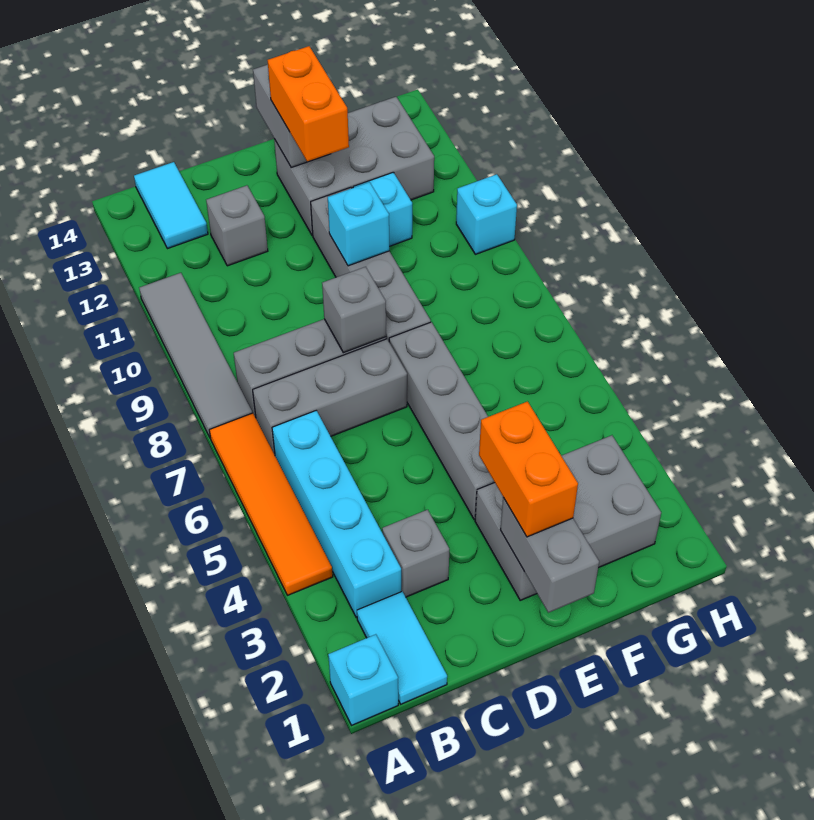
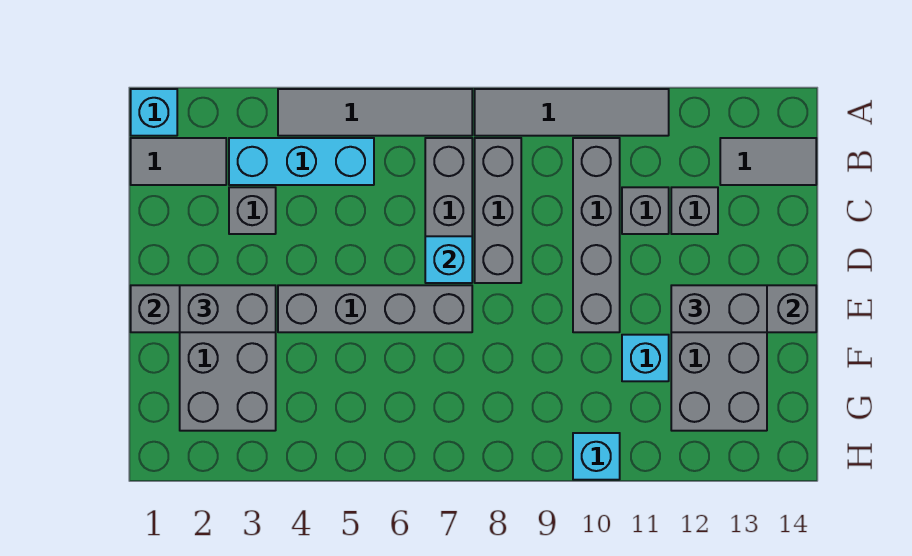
orange 1x4 tile [209,413,333,595] -> grey 1x4 tile [278,89,472,136]
cyan 1x2 tile [357,592,447,704] -> grey 1x2 tile [131,138,226,185]
cyan 1x4 brick [272,411,401,618] -> cyan 1x3 brick [229,138,374,185]
cyan 1x2 tile [134,162,208,249] -> grey 1x2 tile [720,138,816,185]
grey 1x1 brick [322,267,386,353] -> grey 1x1 brick moved to [622,187,669,234]
orange 1x2 brick [479,402,578,537] -> grey 1x2 brick [180,285,276,332]
grey 1x4 brick [311,187,431,341] -> grey 1x4 brick turned to [573,138,620,332]
cyan 1x1 brick [328,182,389,266] -> cyan 1x1 brick moved to [425,236,472,283]
orange 1x2 brick [268,46,349,162] -> grey 1x2 brick [671,285,767,332]

